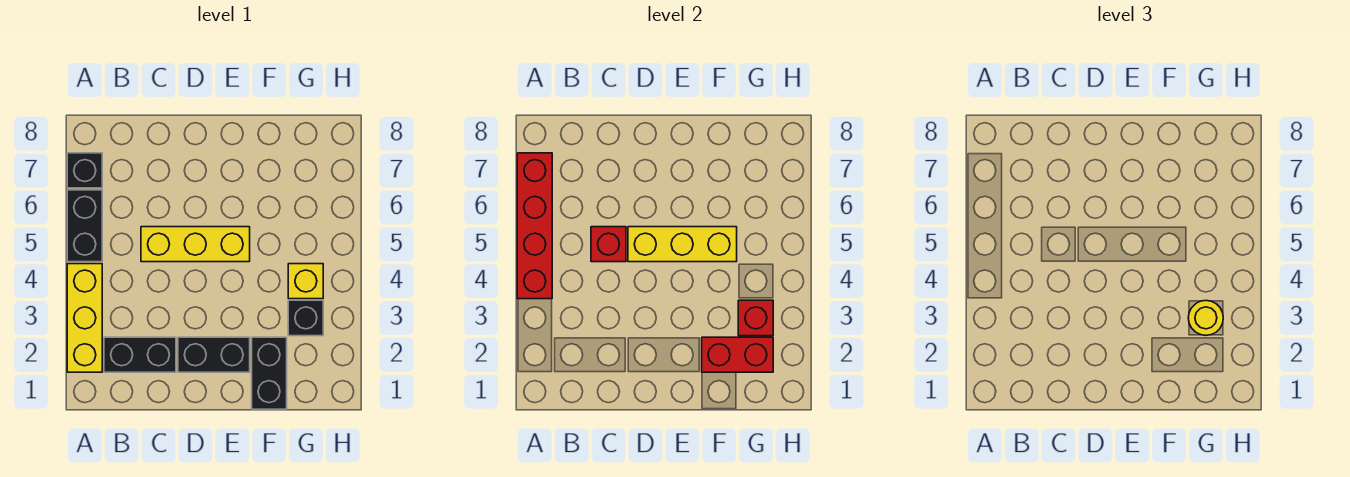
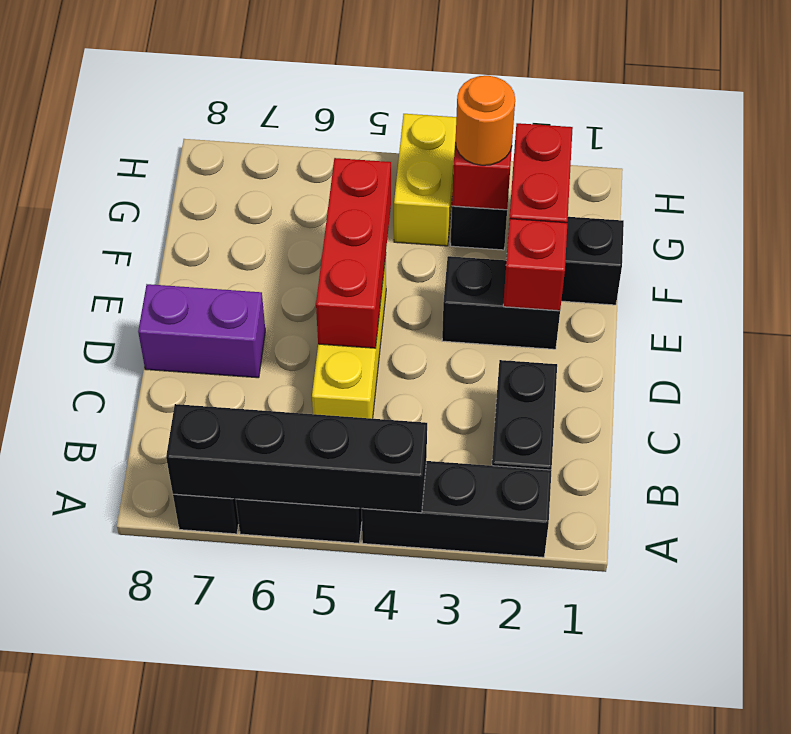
yellow 1x3 brick [67,264,102,372] -> black 1x3 brick [362,461,552,557]
red 1x4 brick [517,153,552,299] -> black 1x4 brick [166,404,427,513]
red 1x1 brick [591,227,626,262] -> red 1x1 brick moved to [503,219,567,311]
black 1x2 brick [178,337,250,372] -> black 1x2 brick turned to [442,256,560,349]
yellow 1x3 brick [628,227,737,262] -> red 1x3 brick [316,158,391,348]
none -> purple 1x2 brick [138,284,265,378]
yellow 1x1 round brick [1188,301,1223,335] -> orange 1x1 round brick [456,76,515,165]
yellow 1x1 brick [288,264,323,299] -> yellow 1x2 brick [394,114,456,246]

